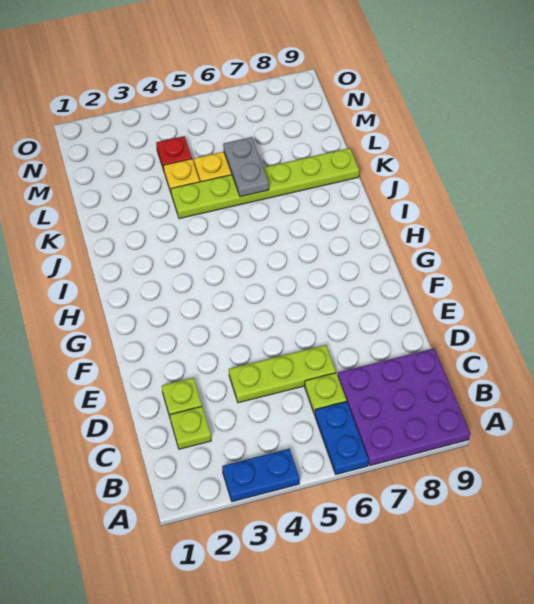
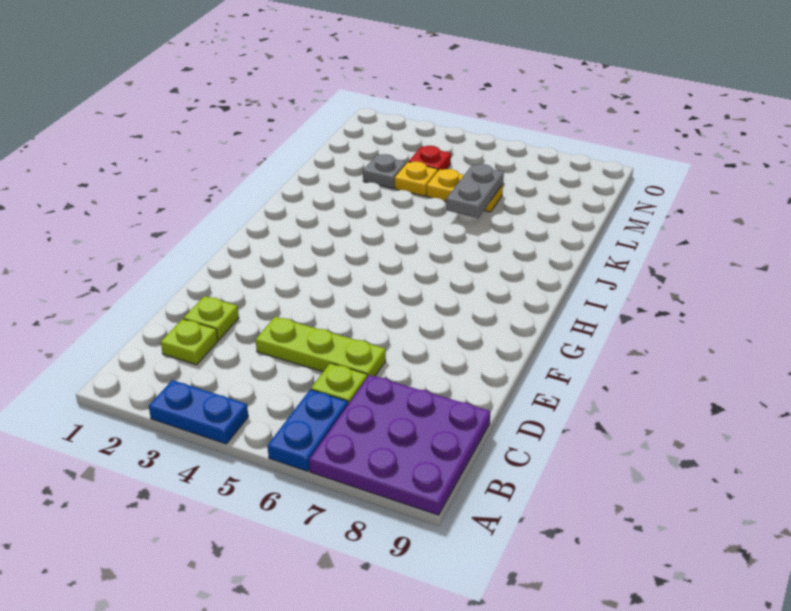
lime 1x6 plate [171,148,359,219] -> none
none -> grey 1x1 plate [363,154,406,189]

